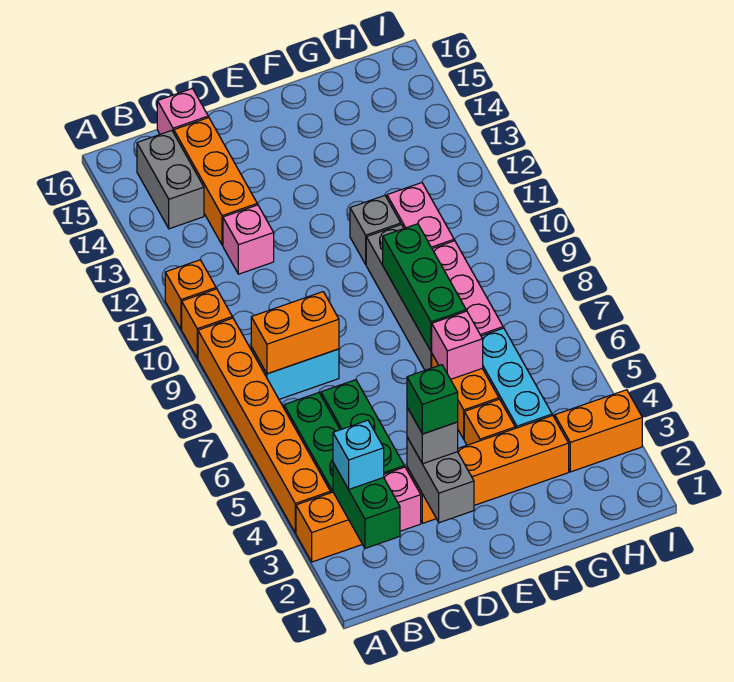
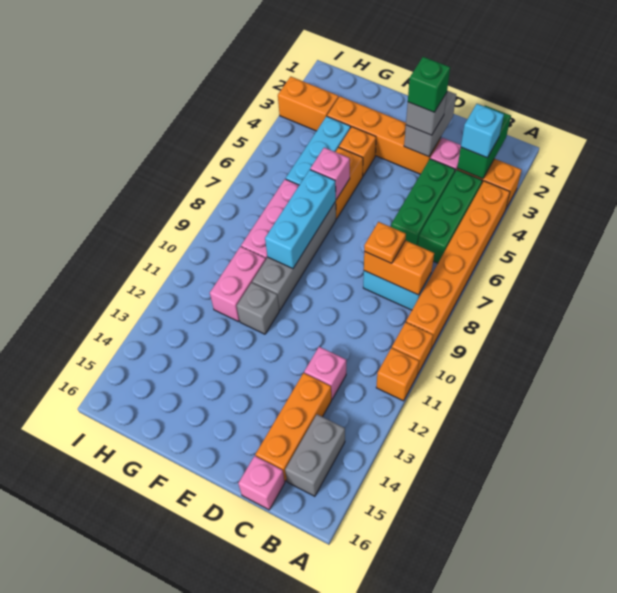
none -> orange 1x1 plate [364,222,406,263]
green 1x3 brick [383,224,466,351] -> cyan 1x3 brick [265,170,336,269]

